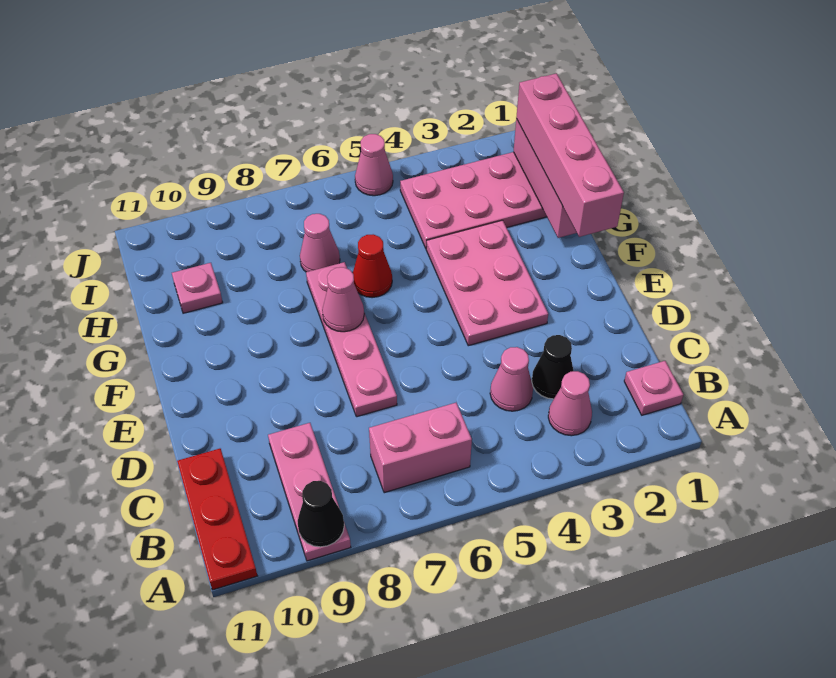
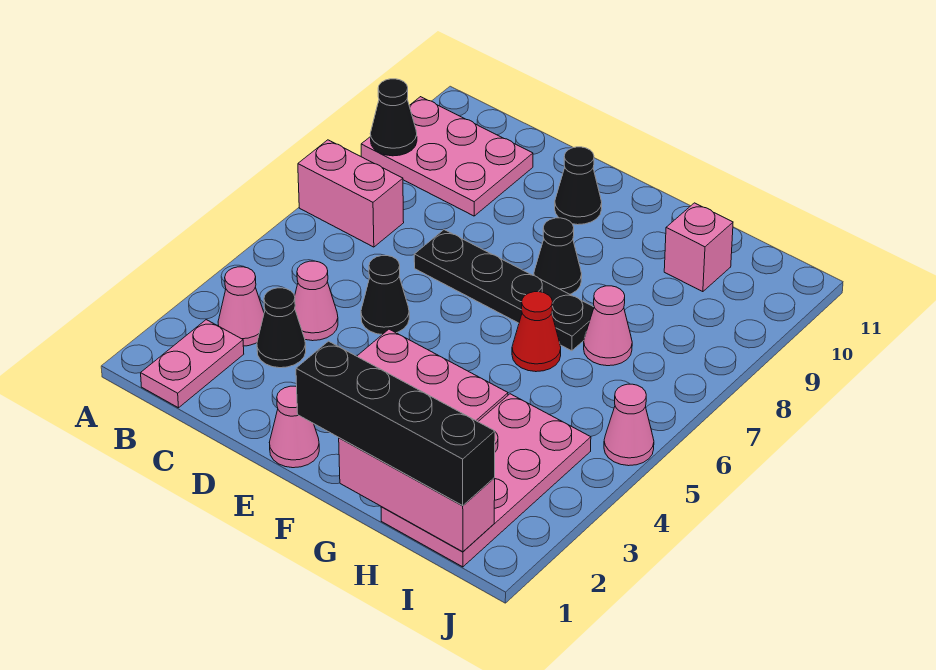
pink 1x3 plate [268,423,351,561] -> pink 2x3 plate [361,97,533,216]
red 1x3 plate [177,449,257,590] -> none
pink 1x1 plate [624,361,683,415] -> pink 1x2 plate [141,320,244,408]
pink 1x2 brick [369,402,472,493] -> pink 1x2 brick turned to [298,140,404,247]
none -> black 1x1 cone [361,256,409,335]
pink 1x4 plate [306,262,397,417] -> black 1x4 plate [414,230,594,351]
none -> black 1x1 cone [555,147,602,225]
pink 1x4 brick [516,73,624,237] -> black 1x4 brick [296,341,495,505]
pink 1x1 cone [322,267,364,332] -> pink 1x1 cone moved to [269,386,319,468]
none -> black 1x1 cone [534,218,582,294]
pink 1x1 plate [172,263,223,313] -> pink 1x1 brick [664,203,733,292]

